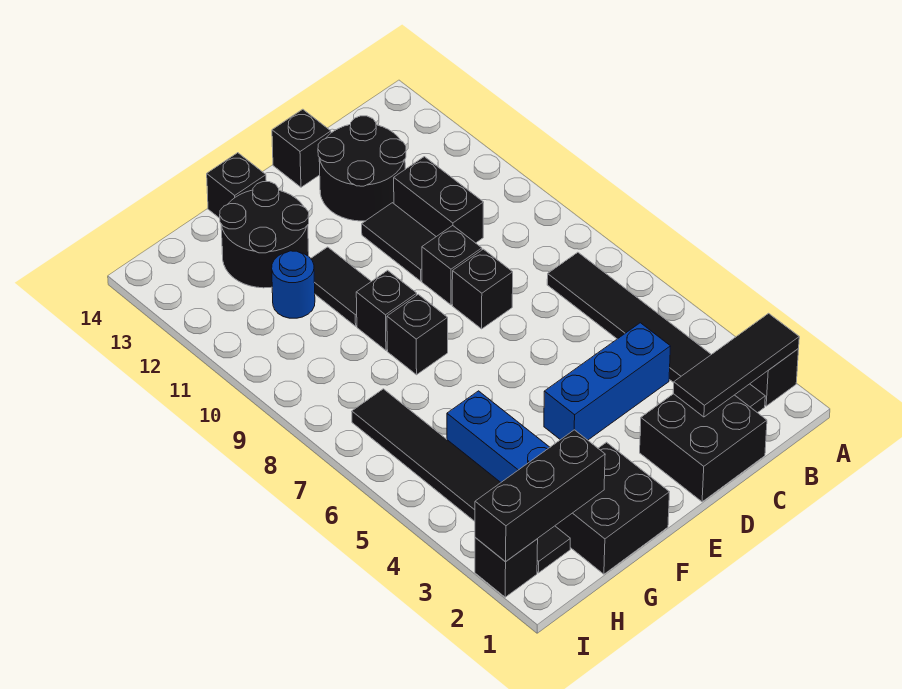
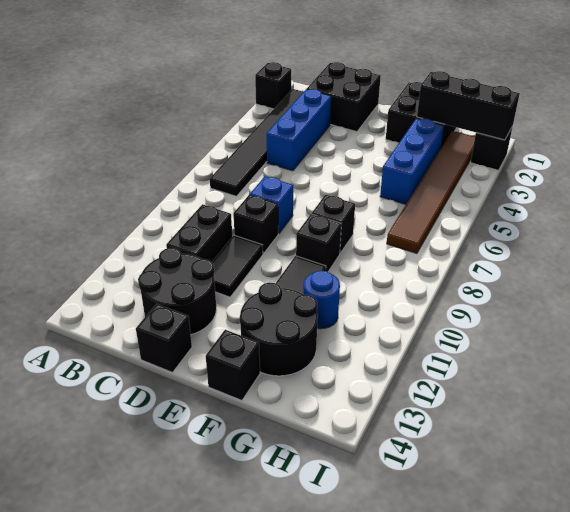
black 1x3 tile [673,313,799,417] -> none
blue 1x3 brick [544,323,671,440] -> blue 1x3 brick turned to [267,89,331,171]
black 1x1 brick [452,249,513,329] -> blue 1x1 brick [250,176,293,234]
black 1x6 tile [352,389,570,573] -> brown 1x6 tile [387,131,475,253]

